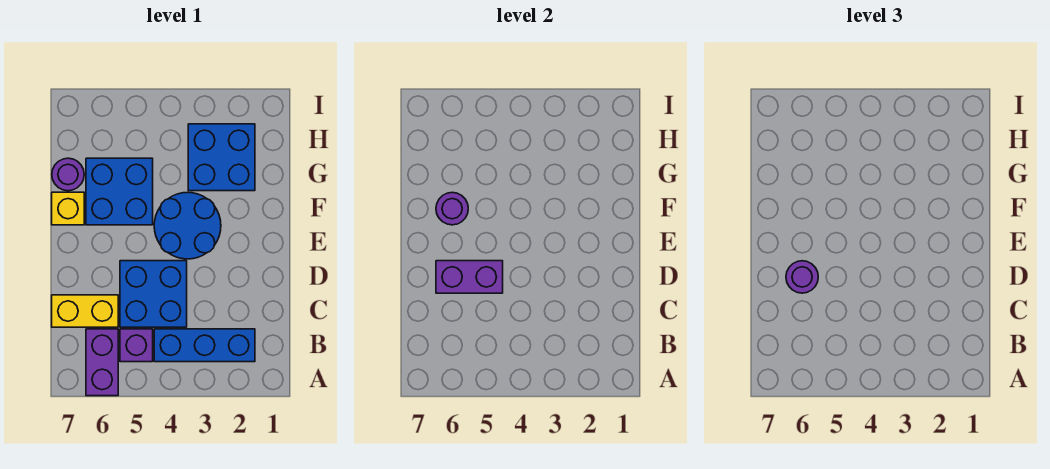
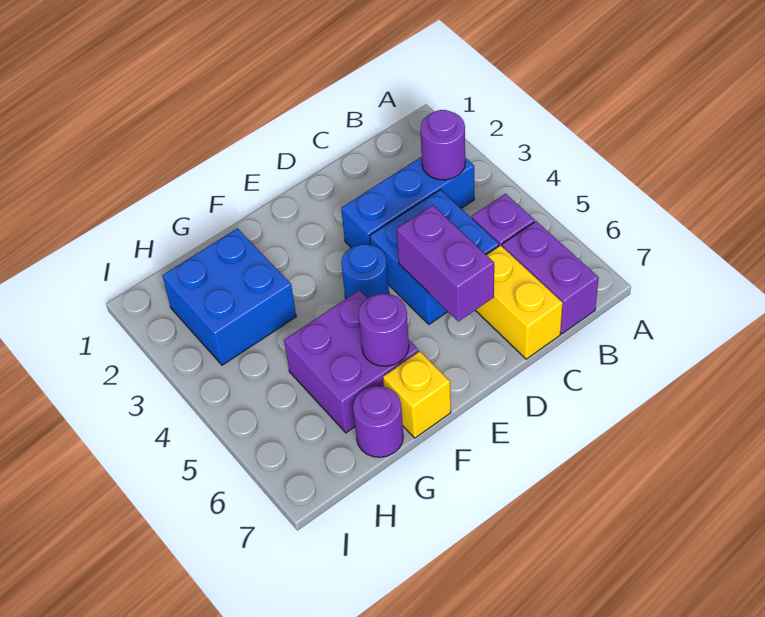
purple 1x2 brick [86,329,118,396] -> purple 1x2 brick turned to [502,221,599,334]
blue 1x3 brick [154,329,255,362] -> blue 1x3 brick turned to [341,157,474,247]
purple 1x1 round brick [786,261,818,293] -> purple 1x1 round brick moved to [421,110,465,180]
blue 2x2 round brick [154,192,221,259] -> blue 1x1 round brick [341,244,389,299]
blue 2x2 brick [86,158,153,225] -> purple 2x2 brick [284,290,419,433]

